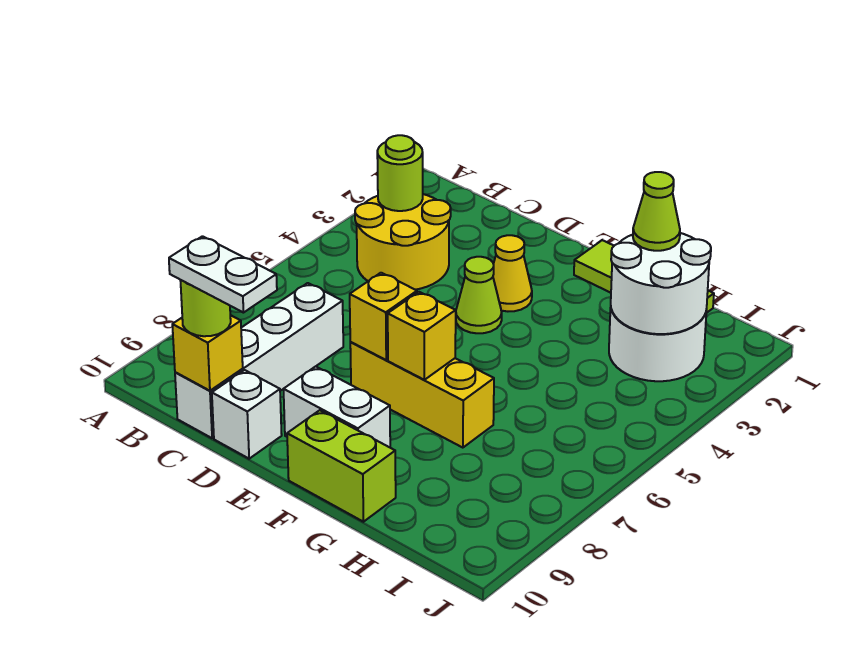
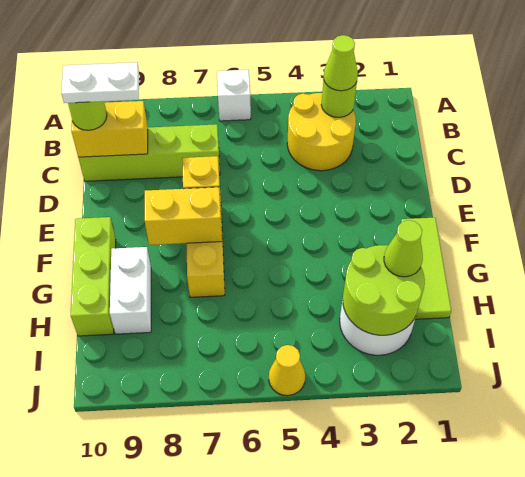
white 1x4 brick [175,283,343,438] -> lime 1x4 brick [78,124,220,181]
yellow 1x1 brick [172,315,243,391] -> yellow 1x2 brick [71,101,148,157]
white 1x2 plate [169,236,277,313] -> white 1x2 plate turned to [61,62,139,103]
white 1x1 brick [212,370,282,459] -> white 1x1 brick moved to [217,70,251,121]
yellow 1x1 cone [493,235,532,311] -> yellow 1x1 cone moved to [269,345,305,396]
lime 1x1 cone [456,257,502,333] -> lime 1x1 cone moved to [324,35,358,91]
white 1x2 brick [284,366,390,447] -> white 1x2 brick moved to [110,247,151,334]
yellow 1x1 brick [388,292,456,380] -> yellow 1x2 brick [145,187,222,245]
lime 1x2 brick [287,410,396,522] -> lime 1x3 brick [71,217,116,336]
white 2x2 round brick [611,233,711,334] -> lime 2x2 round brick [343,245,425,335]

